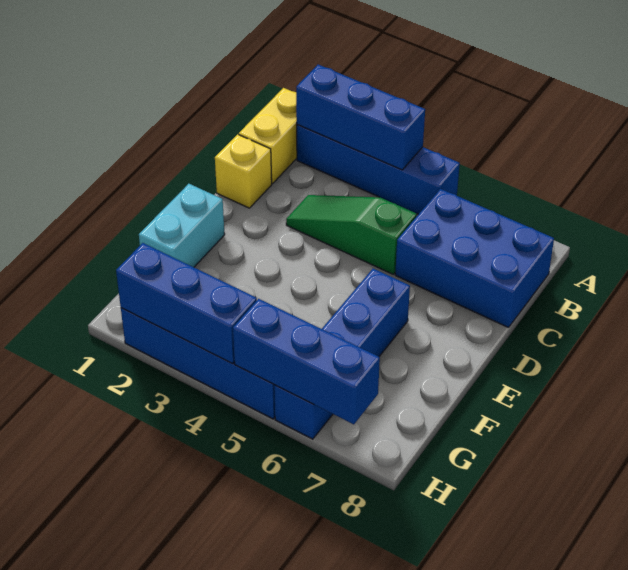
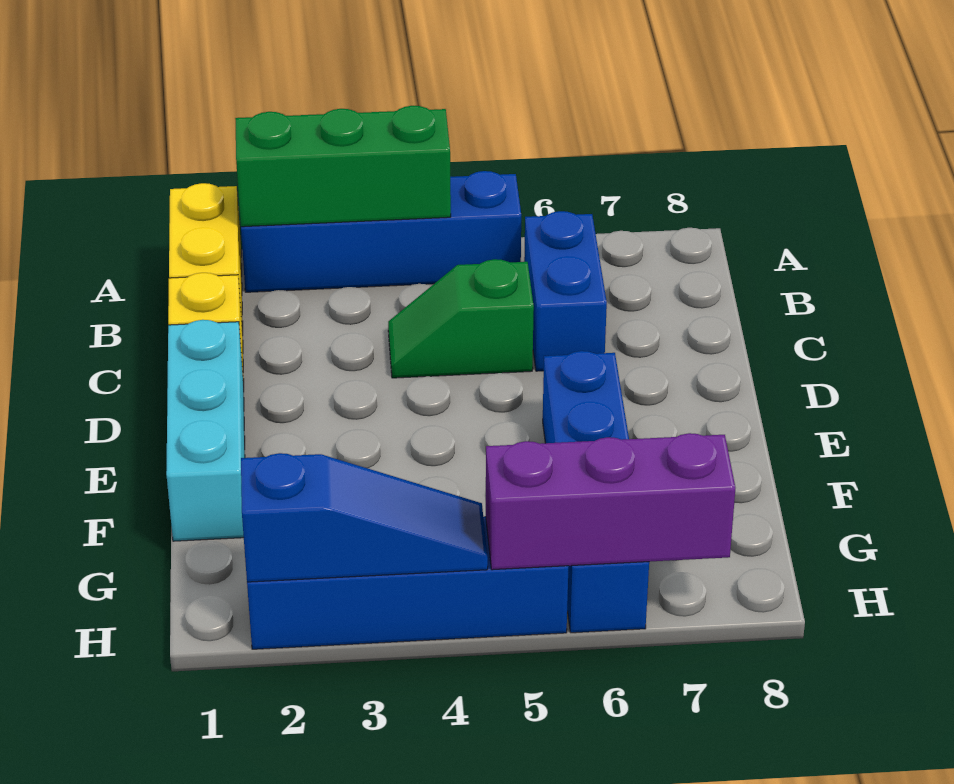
blue 1x3 brick [296,65,425,170] -> green 1x3 brick [235,106,451,227]
blue 2x3 brick [395,189,554,328] -> blue 1x2 brick [524,211,607,371]
green 1x3 slope [286,195,417,275] -> green 1x2 slope [388,259,534,378]
cyan 1x2 brick [139,184,225,267] -> cyan 1x3 brick [166,320,245,541]
blue 1x3 brick [116,243,257,364] -> blue 1x3 slope [241,453,488,582]
blue 1x3 brick [233,299,380,424] -> purple 1x3 brick [486,433,735,570]

